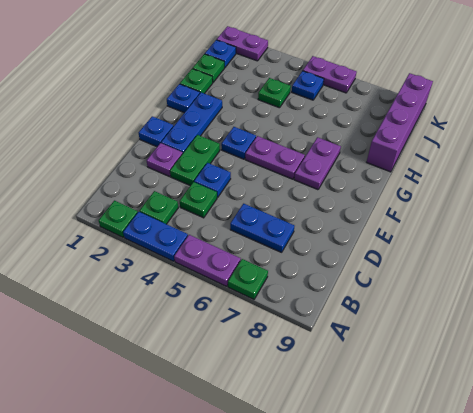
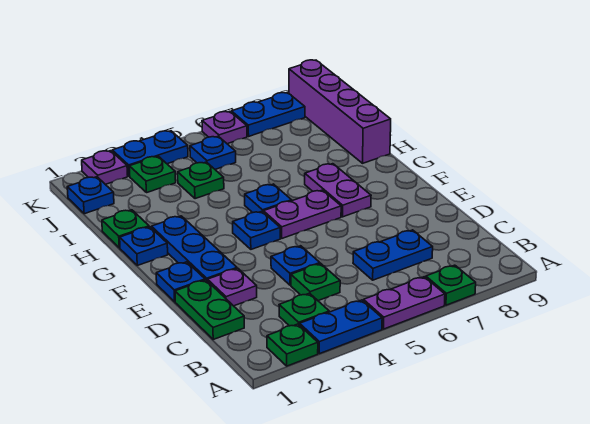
green 1x2 plate [170,135,220,186] -> green 1x2 plate moved to [175,280,244,339]
none -> blue 1x1 plate [245,184,292,213]
green 1x1 plate [193,54,225,82] -> green 1x1 plate moved to [129,156,176,193]
purple 1x2 plate [217,26,268,61] -> purple 1x1 plate [82,151,128,184]
none -> blue 1x2 plate [112,131,188,176]
purple 1x2 plate [303,56,357,93] -> purple 1x1 plate [202,111,247,144]
none -> blue 1x2 plate [231,93,305,136]

